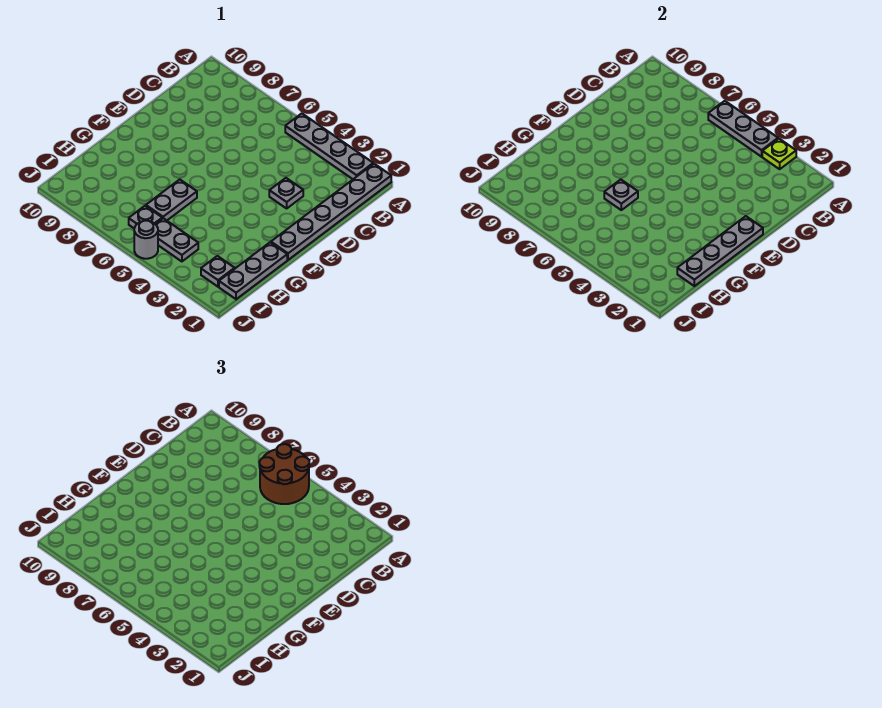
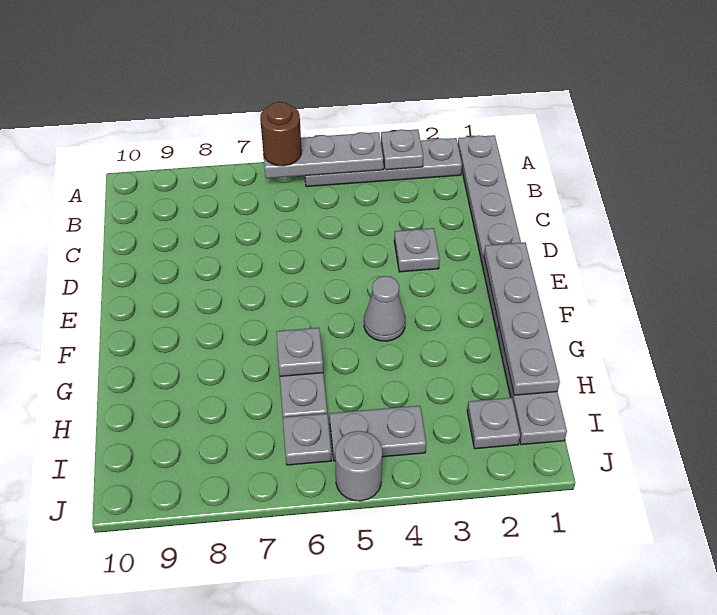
lime 1x1 plate [762,139,796,169] -> grey 1x1 plate [381,129,423,170]
brown 2x2 round brick [259,444,309,504] -> brown 1x1 round brick [260,102,302,166]
none -> grey 1x1 cone [364,276,405,341]

